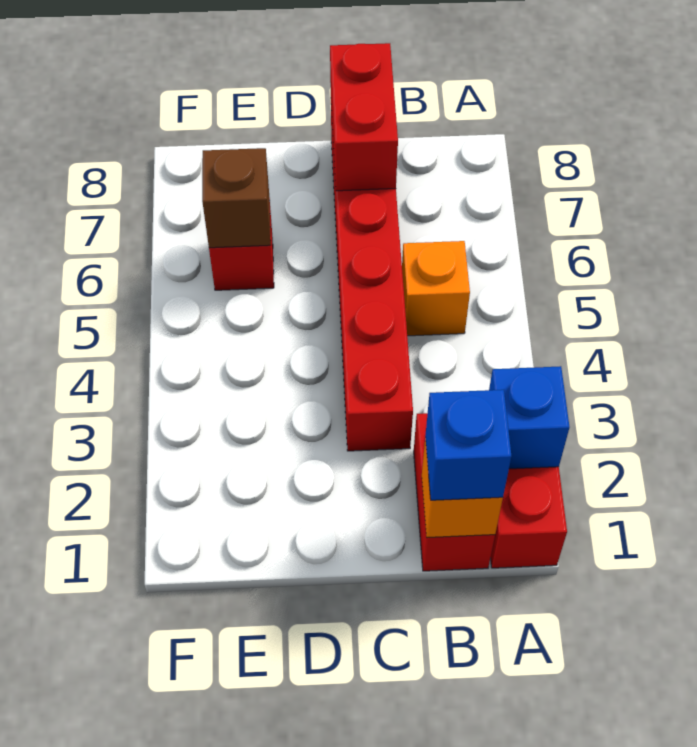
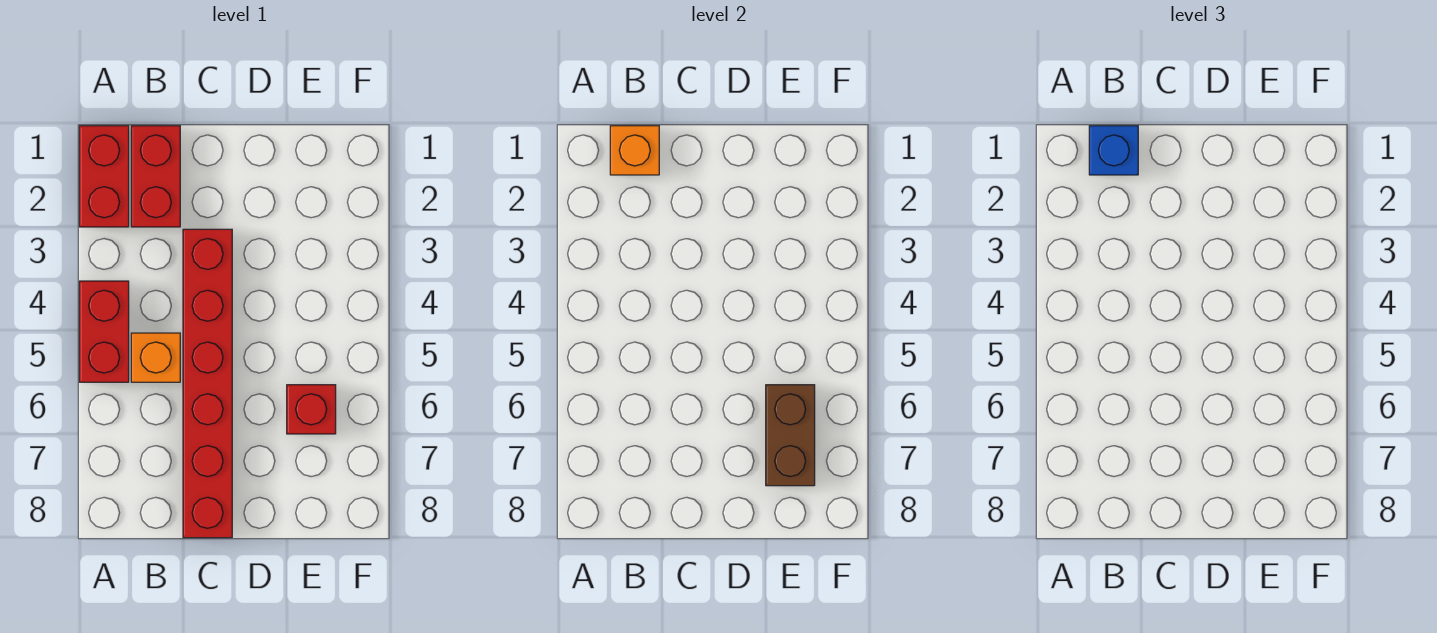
blue 1x1 brick [489,366,569,469] -> none
red 1x2 brick [330,43,398,191] -> red 1x2 brick moved to [79,281,129,382]
brown 1x1 brick [202,148,271,248] -> brown 1x2 brick [766,385,815,486]

